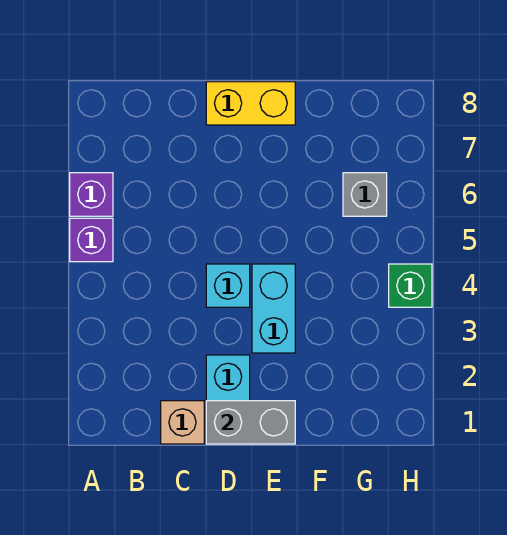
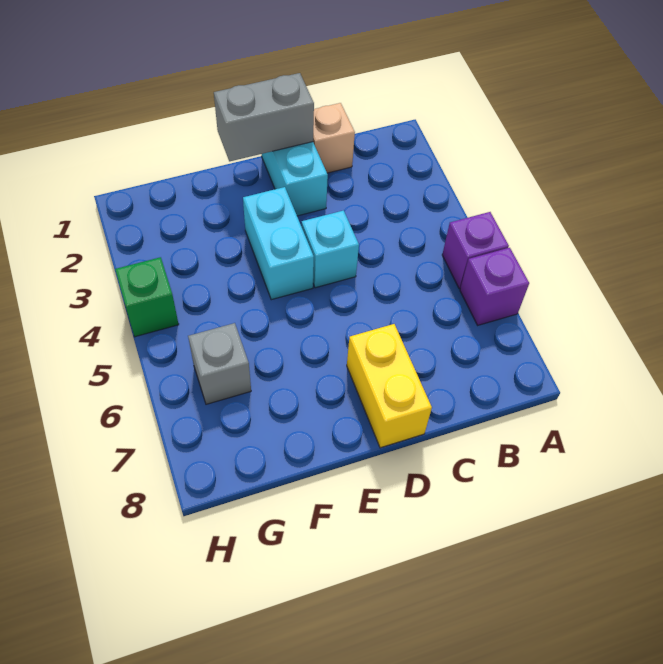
yellow 1x2 brick [206,82,295,125] -> yellow 1x2 brick turned to [347,324,432,448]

